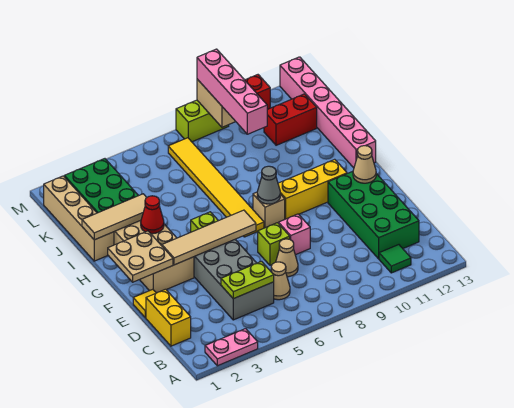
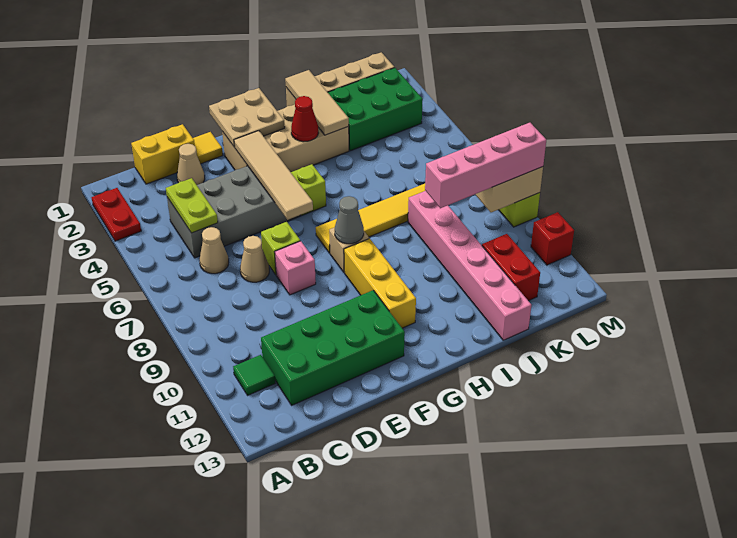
pink 1x2 plate [205,329,258,366] -> red 1x2 plate [92,188,141,241]
tan 1x1 cone [353,146,376,183] -> tan 1x1 cone moved to [177,144,205,185]
pink 1x6 brick [280,57,376,168] -> pink 1x6 brick turned to [408,191,531,340]

